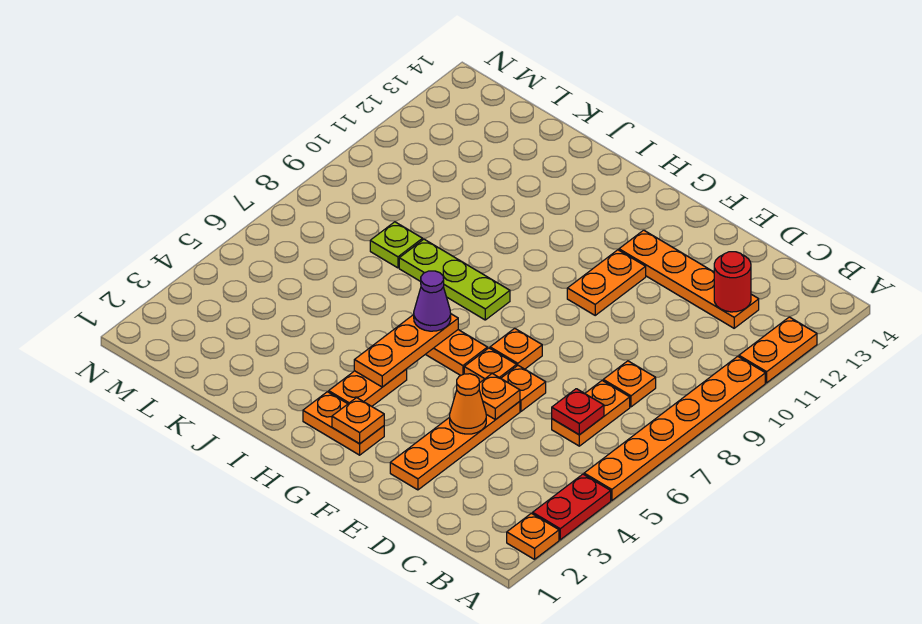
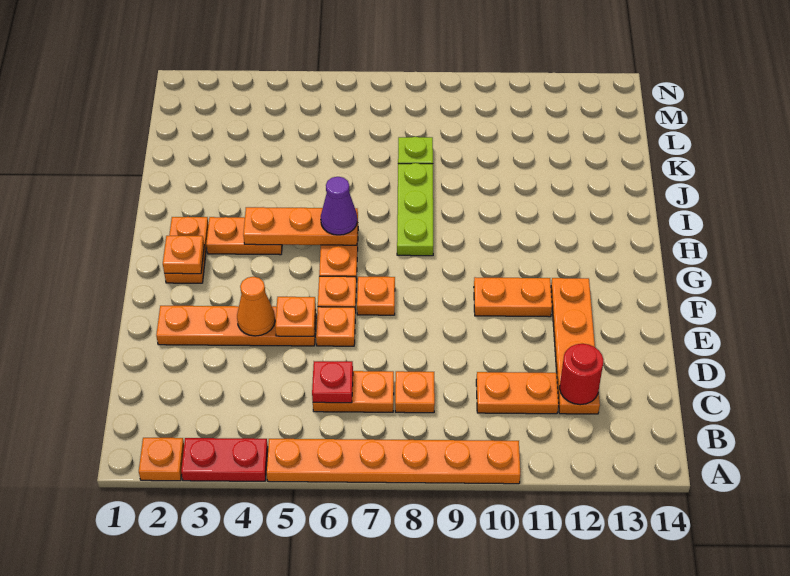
orange 1x2 plate [739,317,817,383] -> orange 1x2 plate moved to [476,372,559,414]

